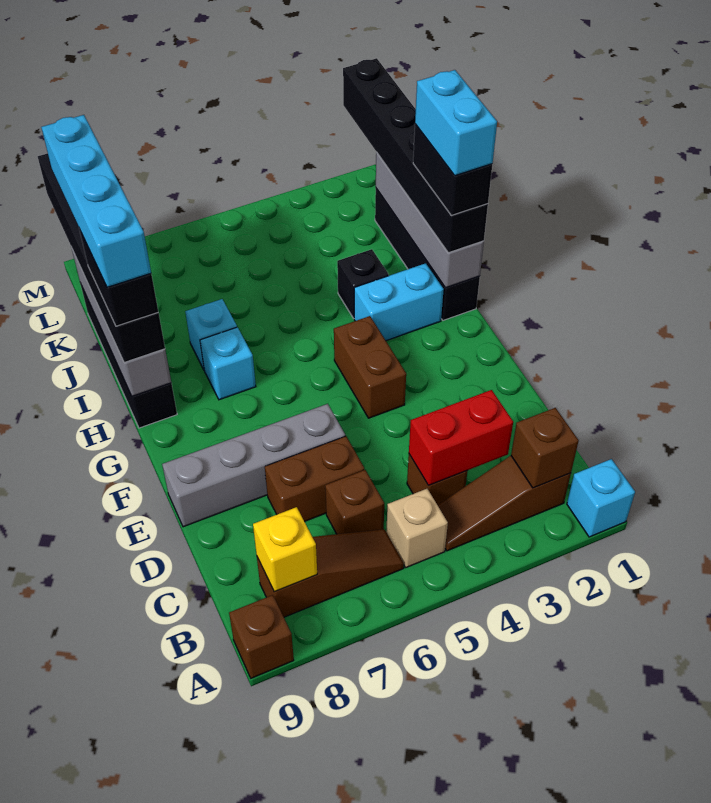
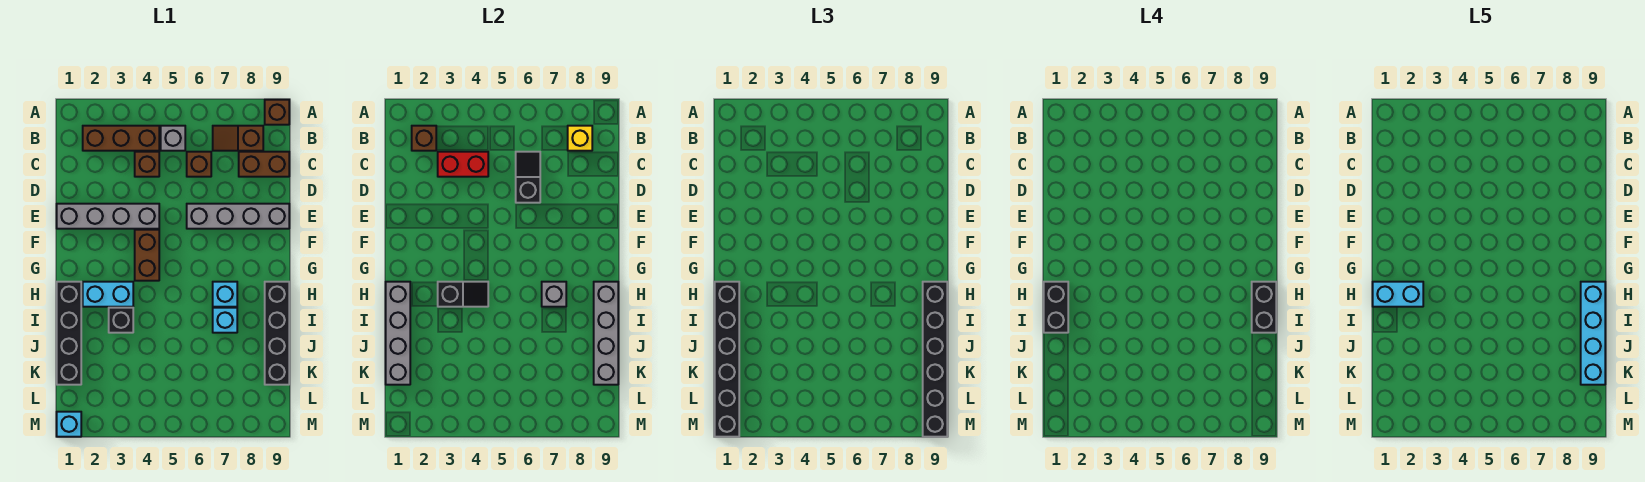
cyan 1x1 brick [567,459,635,537] -> cyan 1x1 brick moved to [57,412,81,437]
brown 1x3 slope [438,456,571,551] -> brown 1x3 brick [83,126,159,151]
tan 1x1 brick [386,489,448,567] -> grey 1x1 brick [161,126,185,151]
brown 1x3 slope [257,529,404,617] -> brown 1x2 slope [213,126,263,151]
none -> black 1x2 slope [516,152,540,203]
brown 1x2 brick [265,436,364,521] -> brown 1x2 brick moved to [239,152,289,177]
none -> grey 1x4 brick [57,204,159,229]
cyan 1x2 brick [415,70,497,176] -> cyan 1x2 brick turned to [1373,282,1423,307]
none -> black 1x2 slope [438,282,488,307]
none -> grey 1x1 brick [542,282,566,307]

